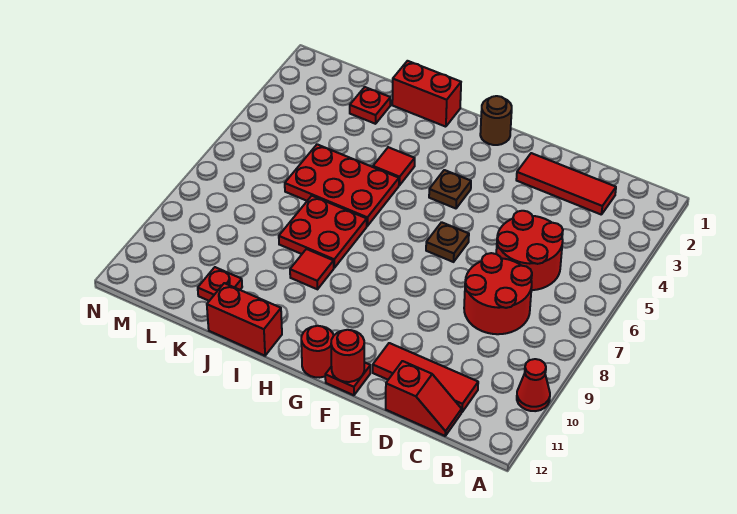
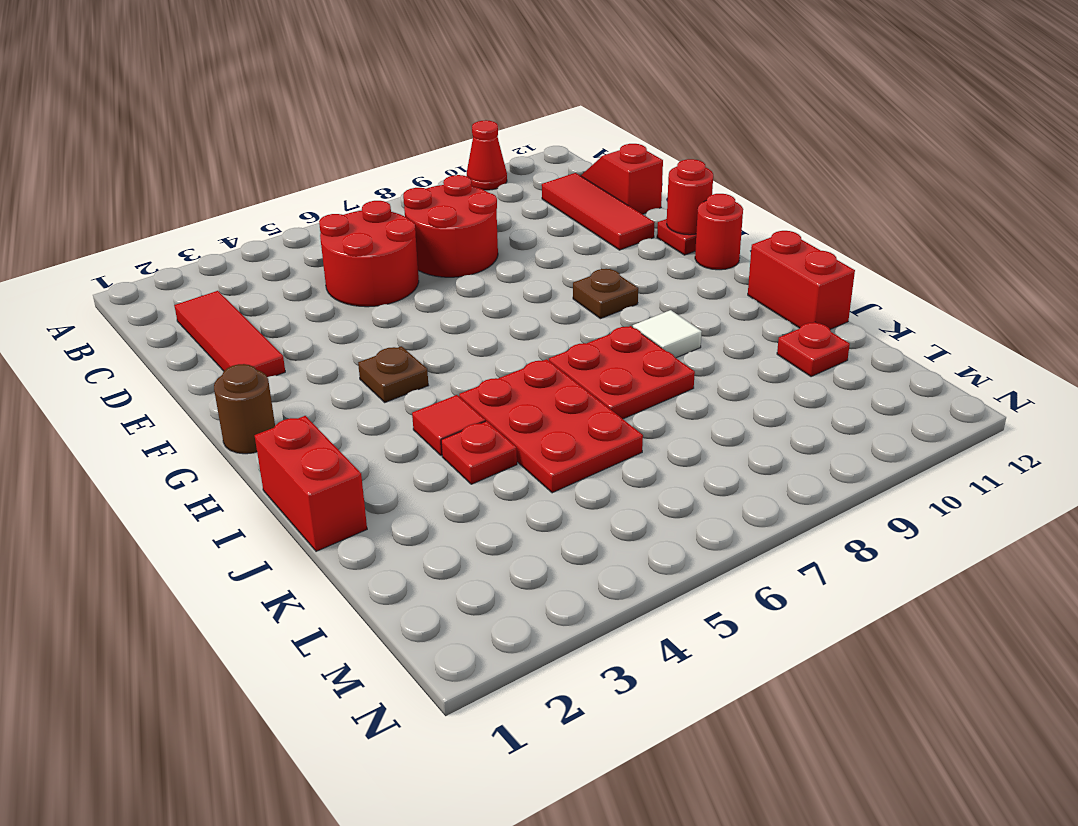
brown 1x1 plate [426,222,469,262] -> brown 1x1 plate moved to [573,269,638,319]
red 1x1 tile [290,249,334,289] -> white 1x1 tile [633,310,702,358]
red 1x1 plate [350,87,390,124] -> red 1x1 plate moved to [441,421,517,484]

